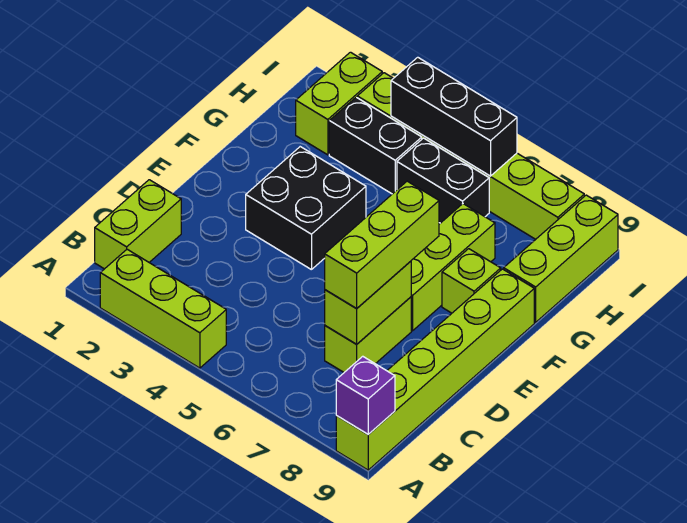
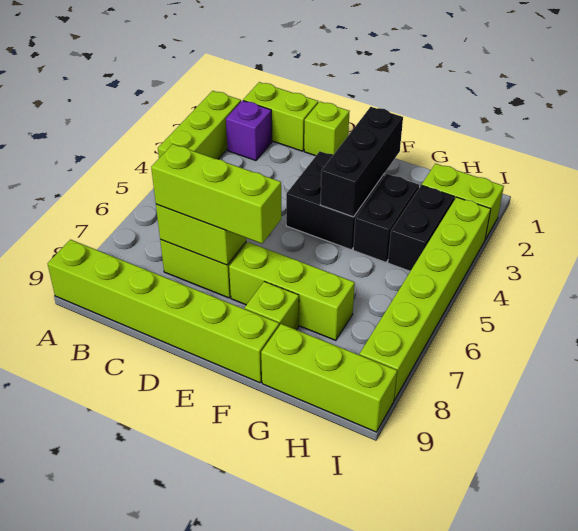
purple 1x1 brick [336,356,395,434] -> purple 1x1 brick moved to [226,100,272,161]
none -> lime 1x1 brick [304,102,350,156]
black 1x2 brick [397,138,489,223] -> black 1x2 brick moved to [353,174,419,262]
black 1x3 brick [391,57,517,176] -> black 1x3 brick moved to [320,107,403,217]

